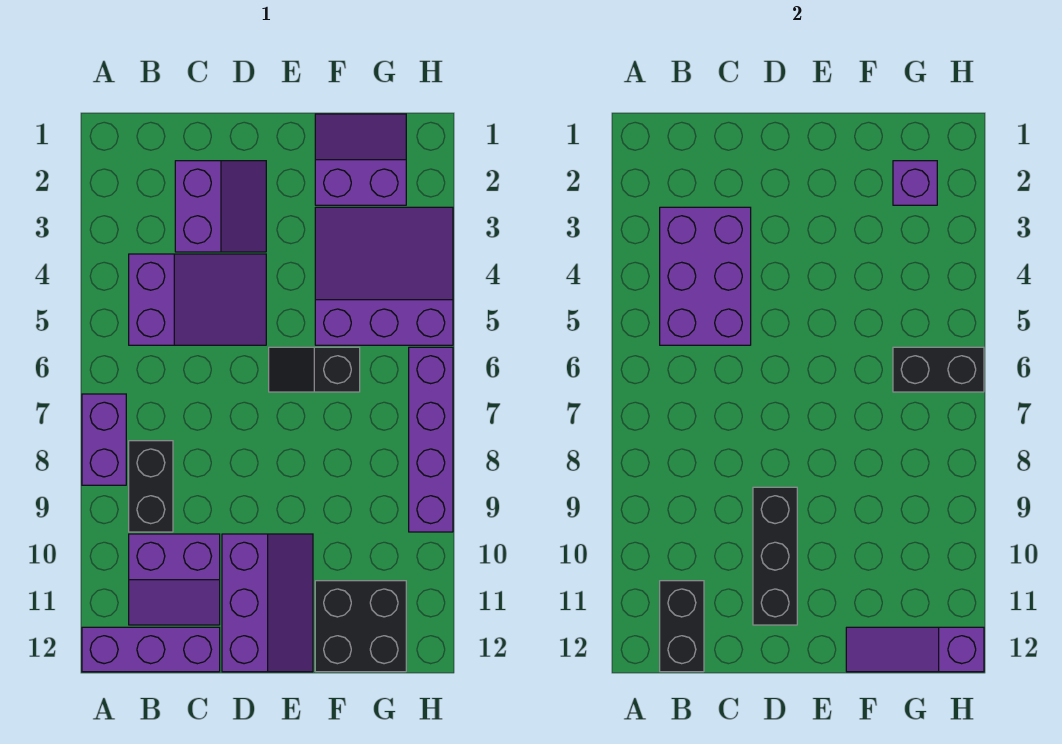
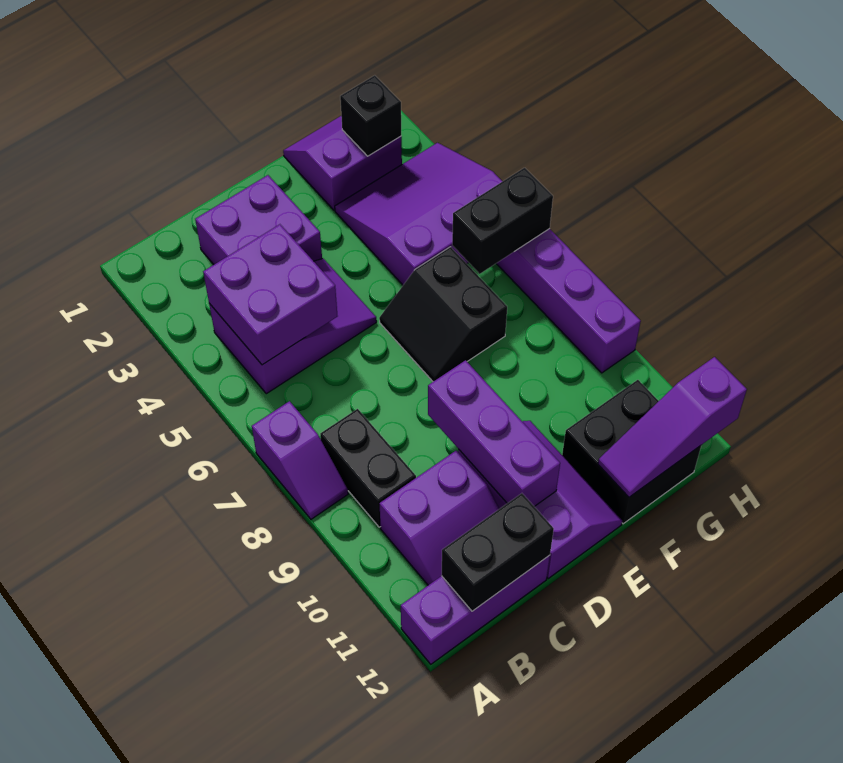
purple 1x2 brick [82,394,126,485] -> purple 1x2 slope [252,401,348,519]
purple 2x3 brick [660,207,751,345] -> purple 2x2 brick [203,224,337,365]
black 1x2 brick [660,581,704,672] -> black 1x2 brick turned to [442,493,554,611]
purple 2x2 slope [175,161,266,252] -> purple 2x2 brick [195,175,322,264]
black 1x3 brick [753,487,797,625] -> purple 1x3 brick [428,360,560,506]
black 1x2 slope [269,347,360,392] -> black 2x2 slope [379,247,507,382]
purple 1x1 brick [893,161,937,205] -> black 1x1 brick [340,75,401,156]

